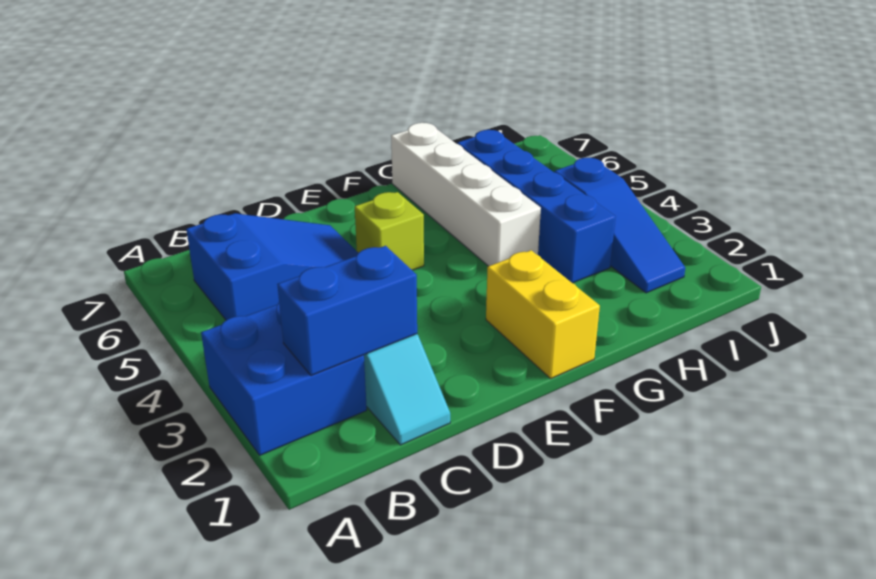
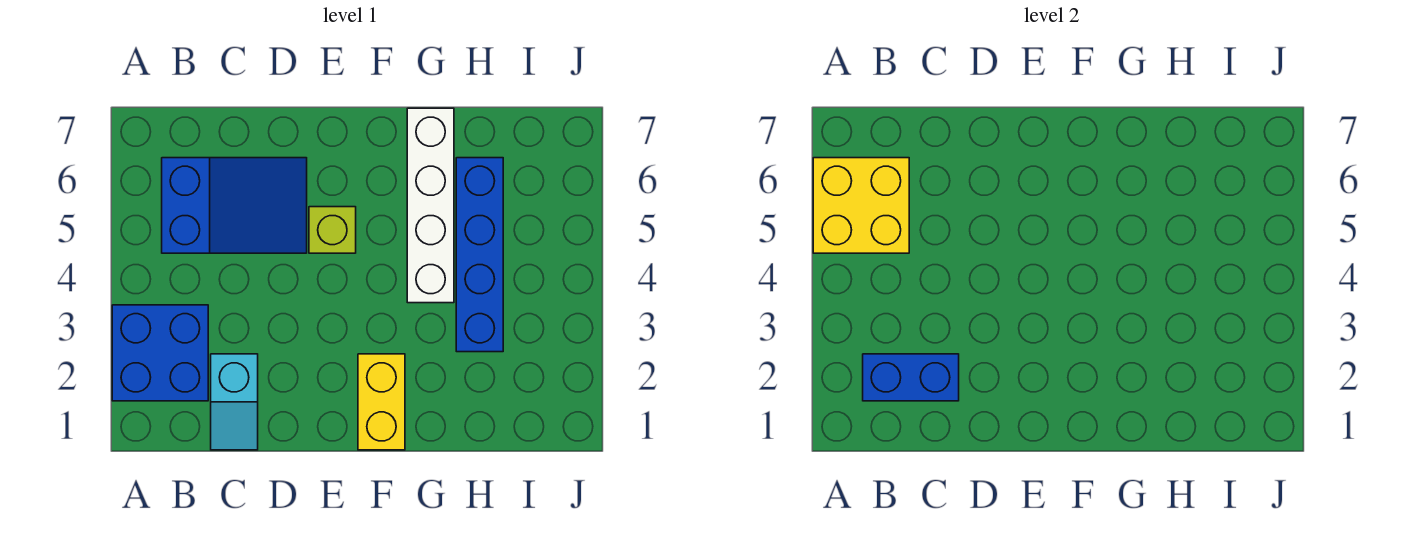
none -> yellow 2x2 brick [813,158,909,253]
blue 1x3 slope [554,158,685,293] -> none

